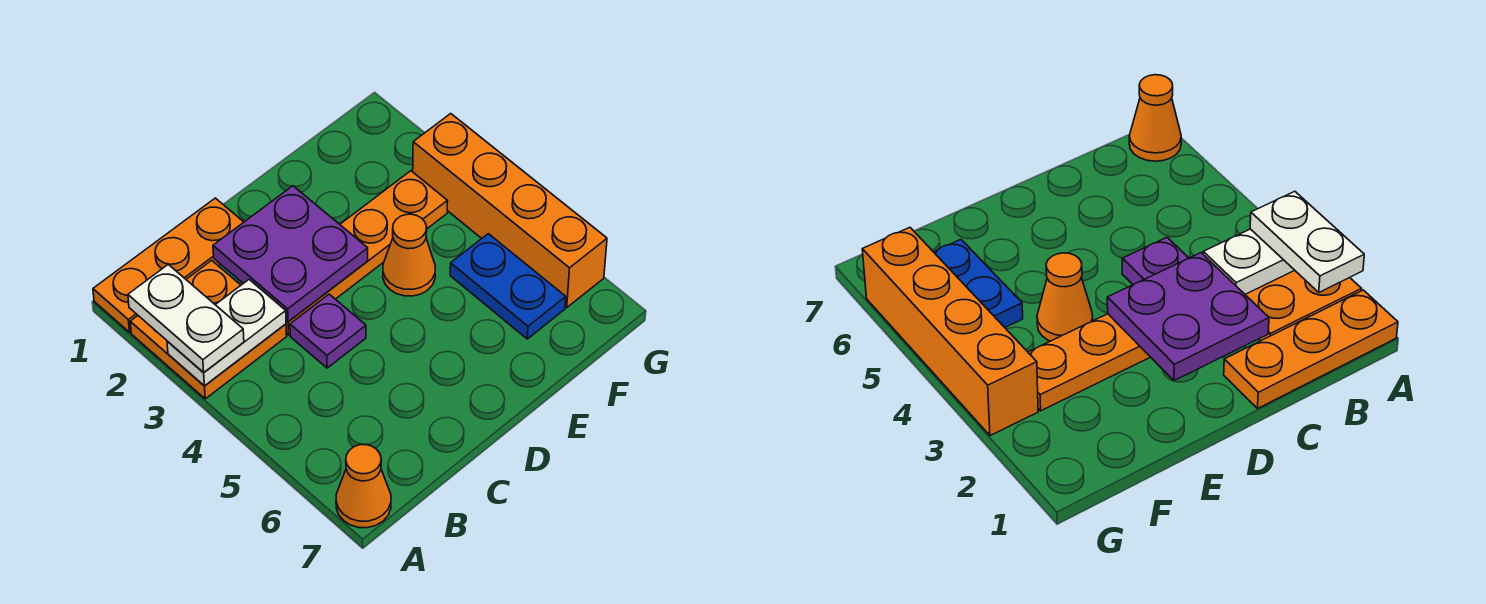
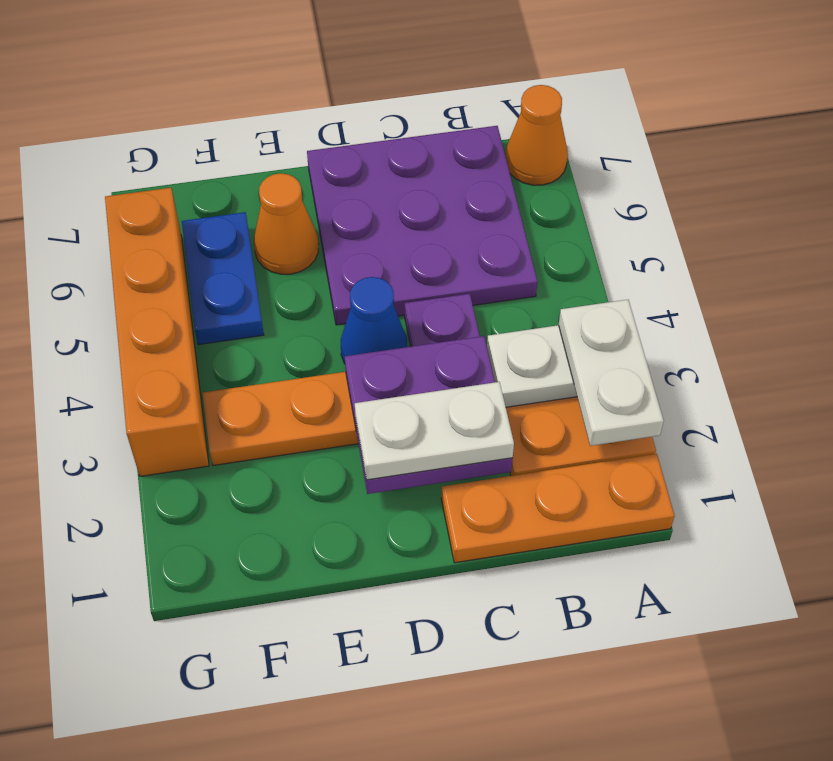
none -> purple 3x3 plate [307,126,538,325]
none -> white 1x2 plate [355,382,514,480]
none -> blue 1x1 cone [341,277,407,364]
orange 1x1 cone [383,214,435,296] -> orange 1x1 cone moved to [254,173,318,274]

